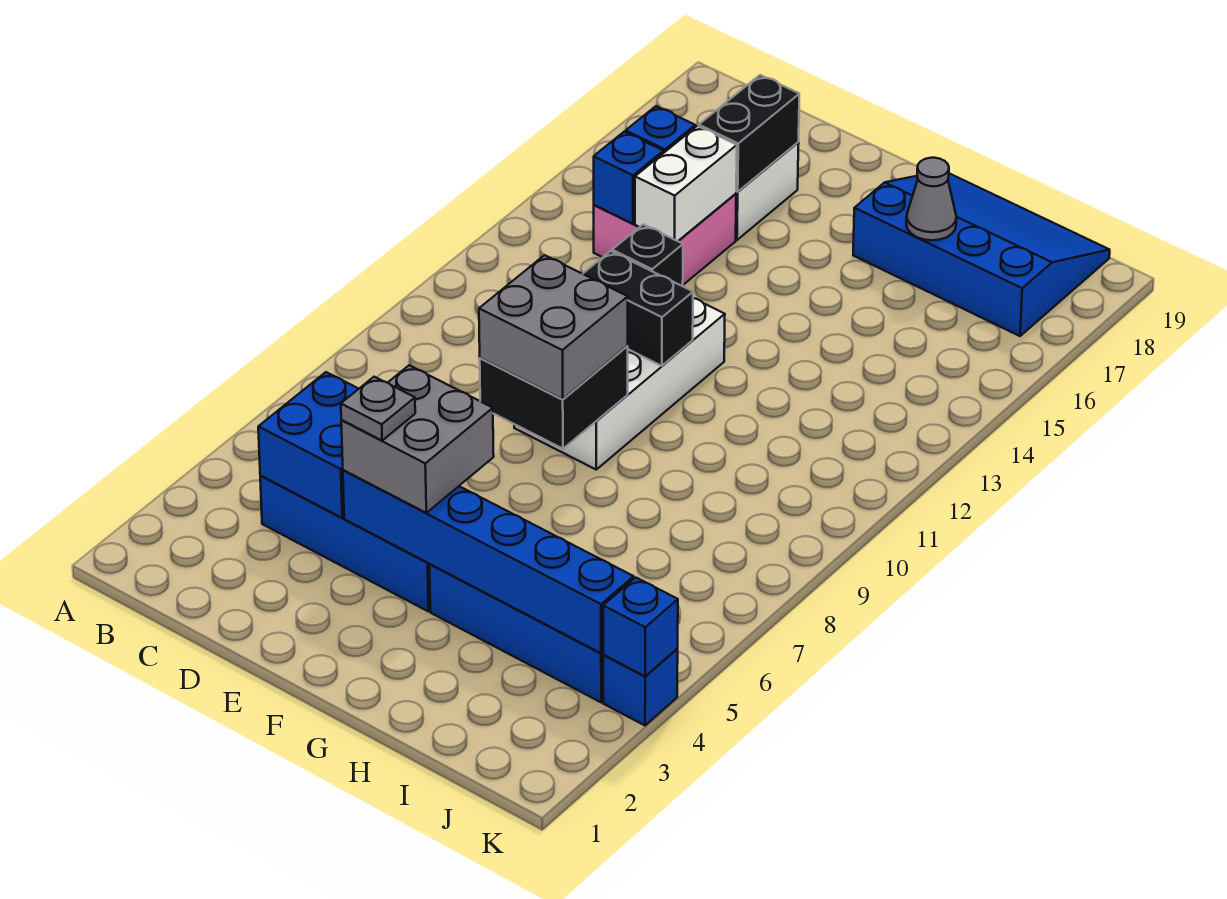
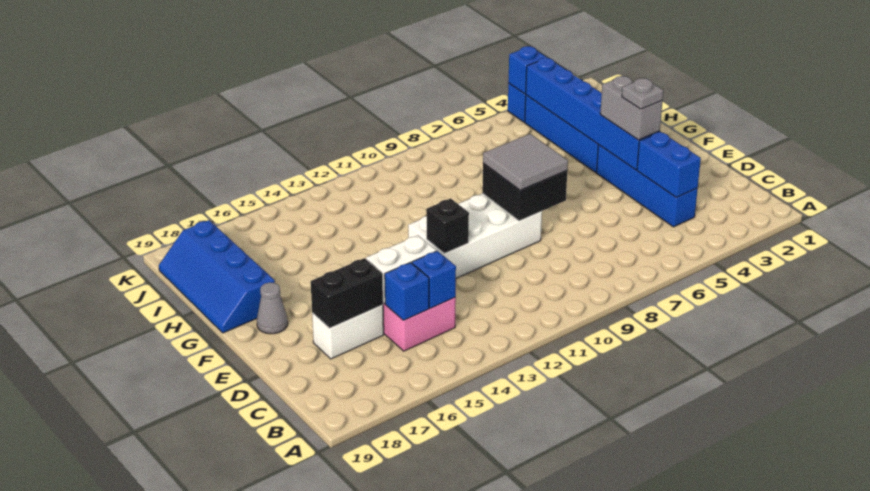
blue 2x2 brick [258,372,358,518] -> blue 1x2 brick [637,132,701,197]
grey 2x2 brick [341,365,494,513] -> grey 1x2 brick [600,76,662,140]
grey 2x2 brick [479,255,628,399] -> grey 2x2 tile [483,134,568,190]
black 1x2 brick [583,251,693,366] -> none
blue 3x4 slope [853,174,1110,336] -> blue 2x4 slope [159,220,275,333]
grey 1x1 cone [906,158,956,240] -> grey 1x1 cone moved to [257,282,288,334]

